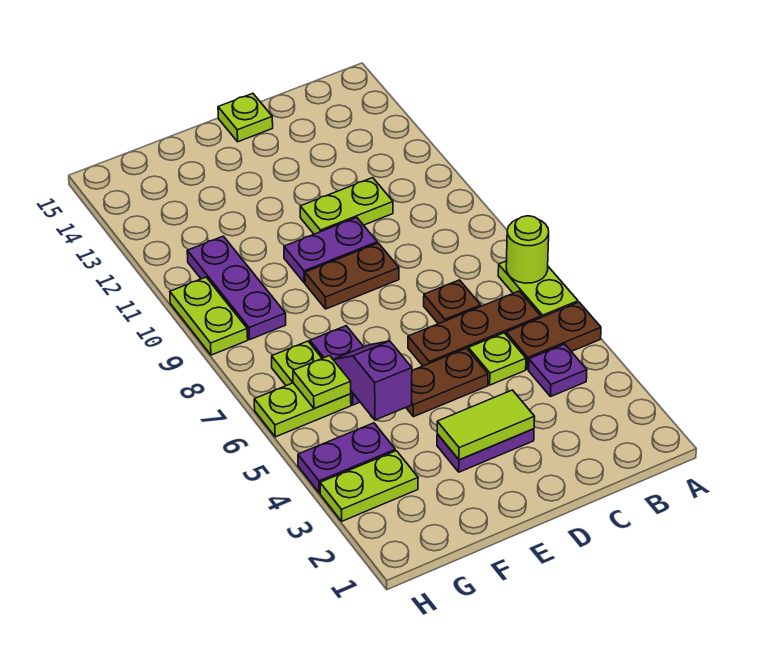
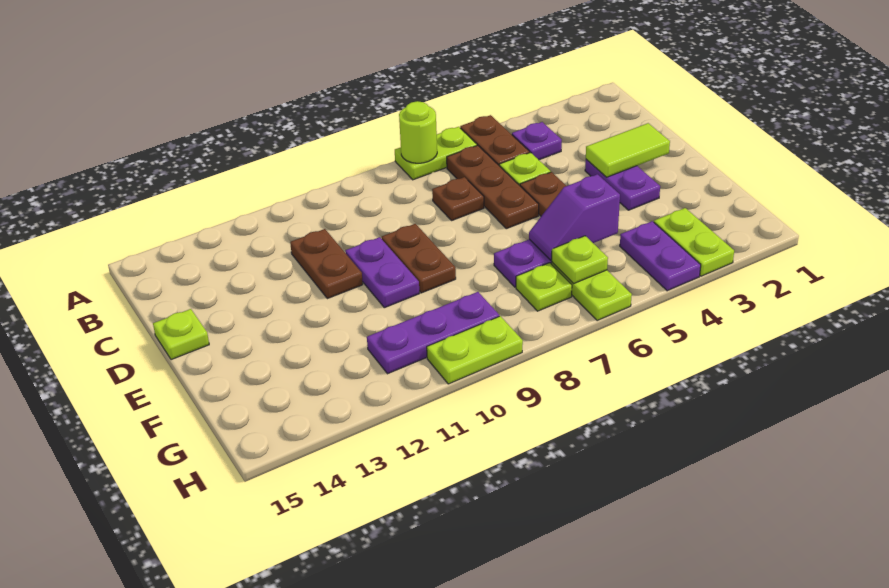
lime 1x2 plate [300,178,393,234] -> brown 1x2 plate [290,229,363,299]
lime 1x2 tile [437,390,535,460] -> lime 1x2 tile turned to [586,123,670,177]

